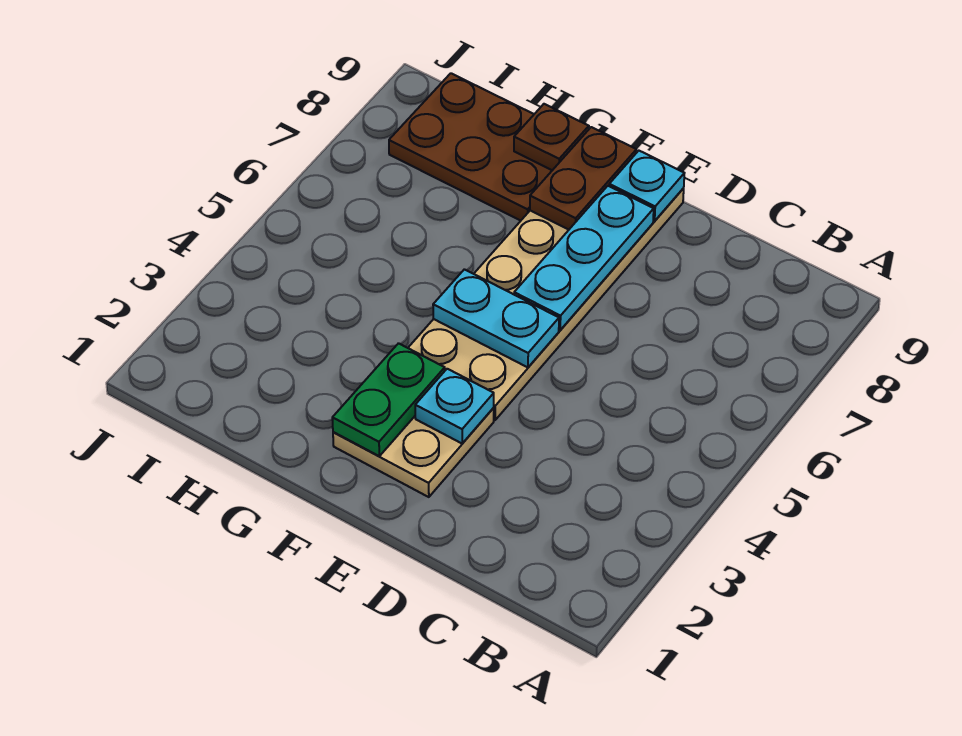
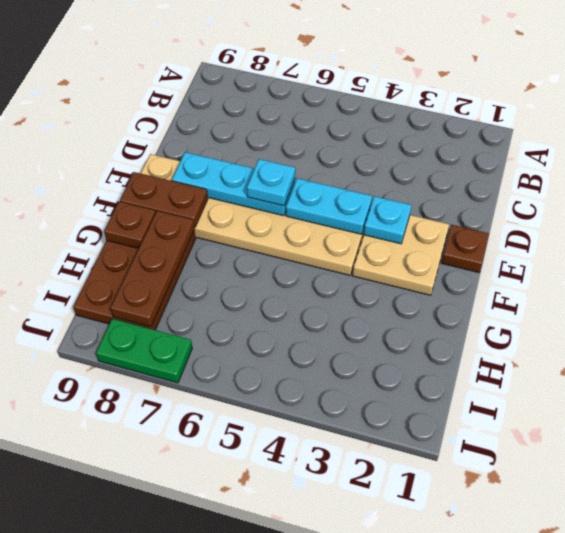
none -> brown 1x1 plate [442,225,489,272]
cyan 1x2 plate [433,269,559,367] -> cyan 1x2 plate turned to [286,178,372,234]
cyan 1x1 plate [609,151,684,221] -> cyan 1x1 plate moved to [247,159,295,206]
green 1x2 plate [332,343,445,456] -> green 1x2 plate moved to [96,319,192,383]
none -> brown 1x3 plate [111,211,194,327]

